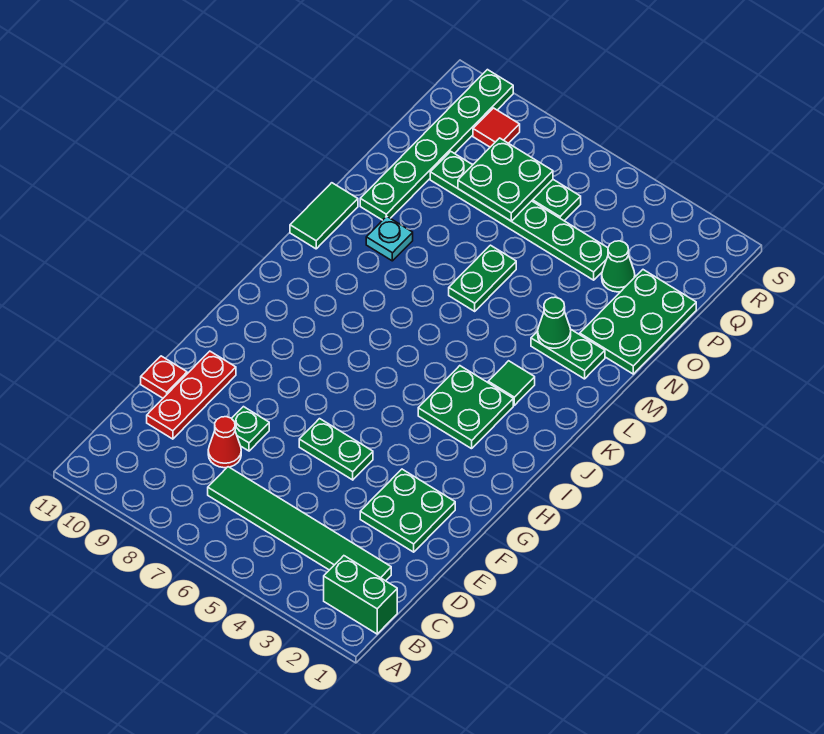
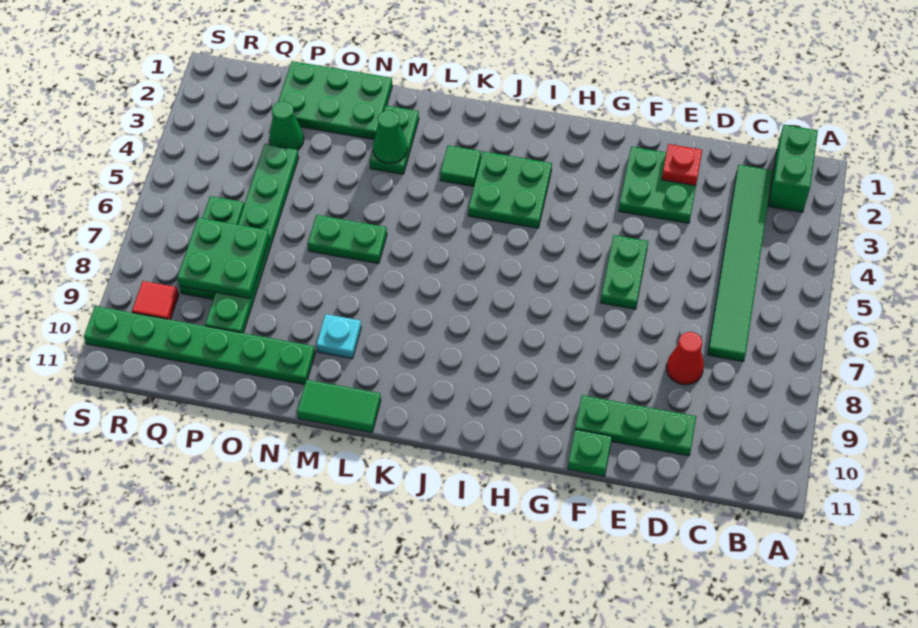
red 1x3 plate [147,351,236,439] -> green 1x3 plate [575,395,696,456]
green 1x1 plate [232,407,269,451] -> green 1x1 plate moved to [568,429,612,476]
red 1x1 plate [141,356,187,398] -> red 1x1 plate moved to [662,144,702,186]

